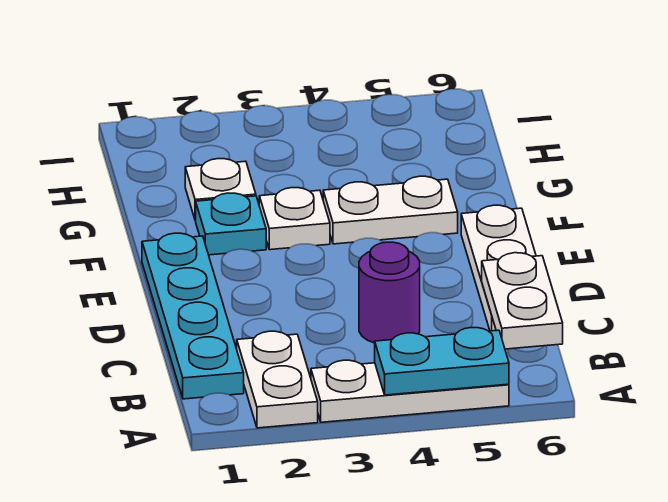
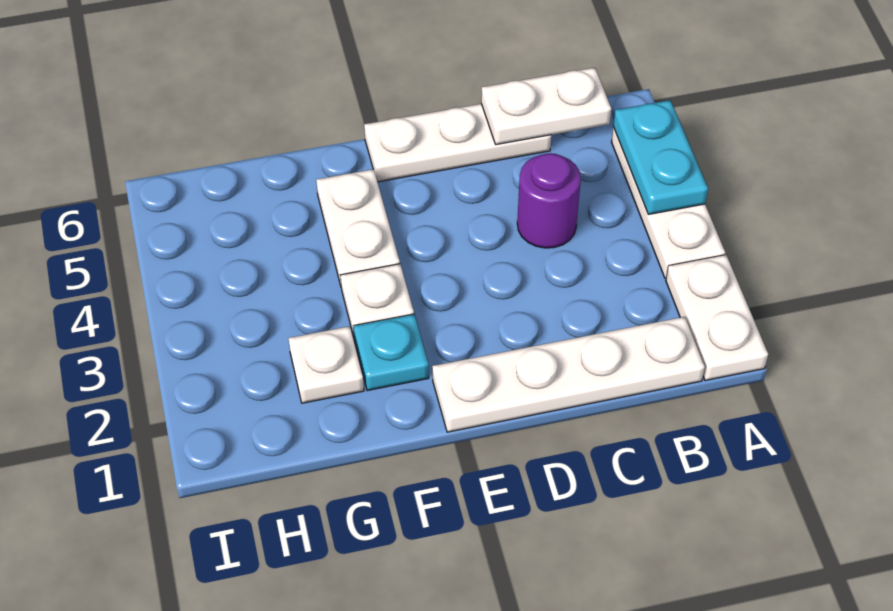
white 1x2 plate [237,331,318,428] -> white 1x2 plate turned to [666,255,768,381]
cyan 1x4 plate [142,233,244,399] -> white 1x4 plate [432,317,705,432]

